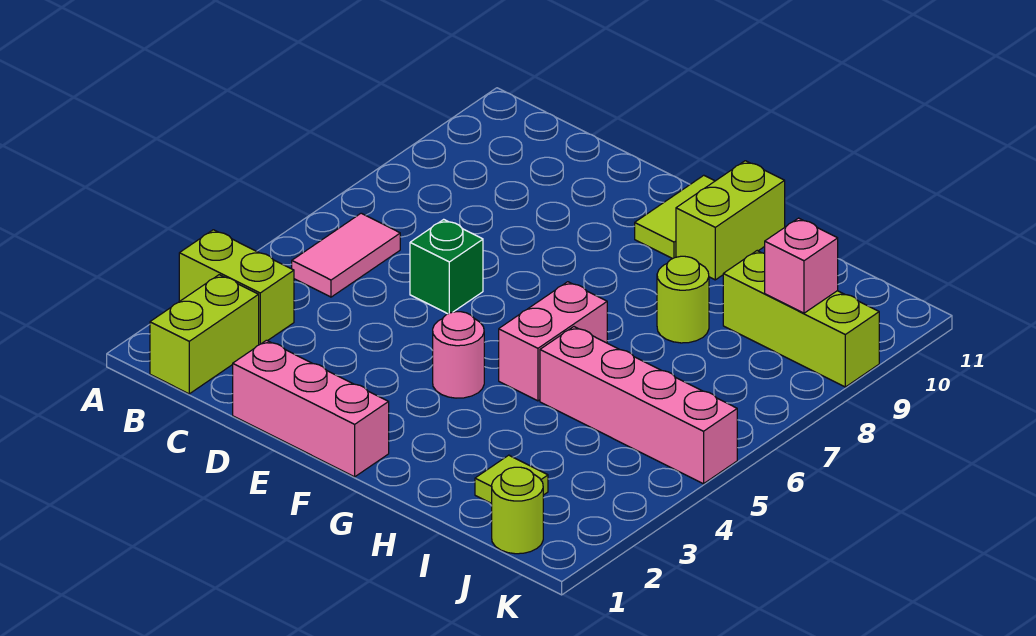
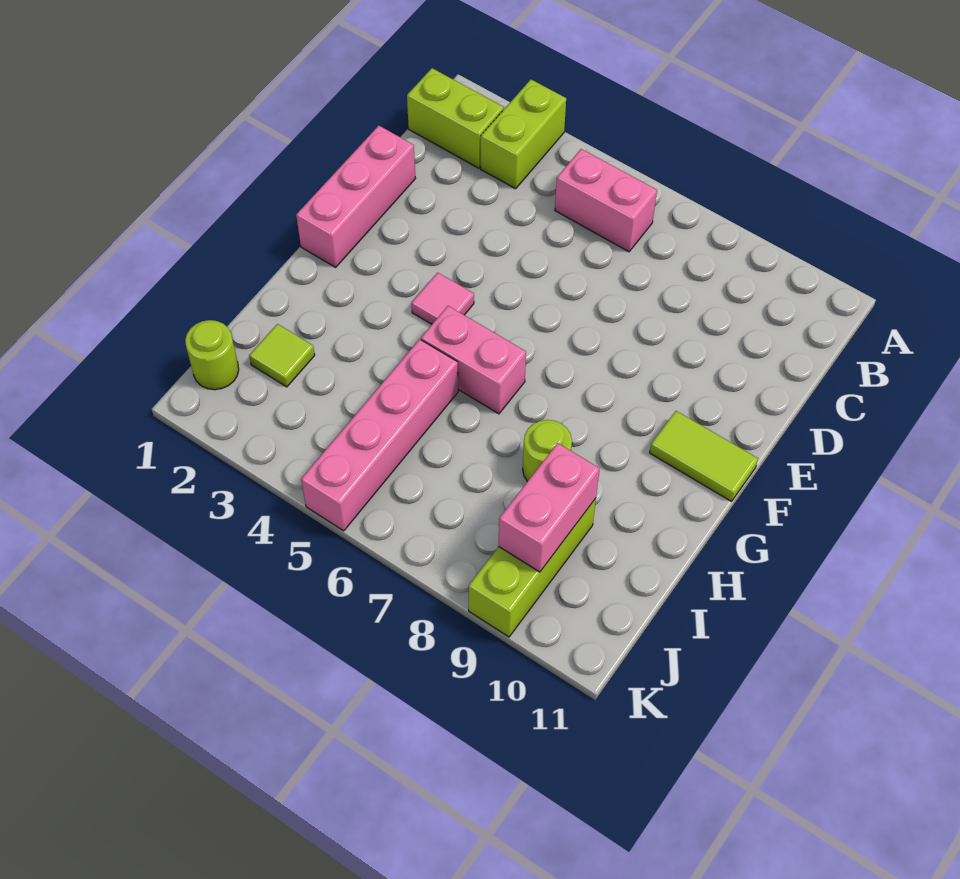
pink 1x2 tile [292,213,400,297] -> pink 1x2 brick [555,149,657,252]
green 1x1 brick [410,219,483,314] -> none
pink 1x1 round brick [433,312,484,398] -> pink 1x1 tile [411,272,474,324]
lime 1x2 brick [676,161,785,280] -> none
pink 1x1 brick [765,218,838,313] -> pink 1x2 brick [499,443,600,572]

